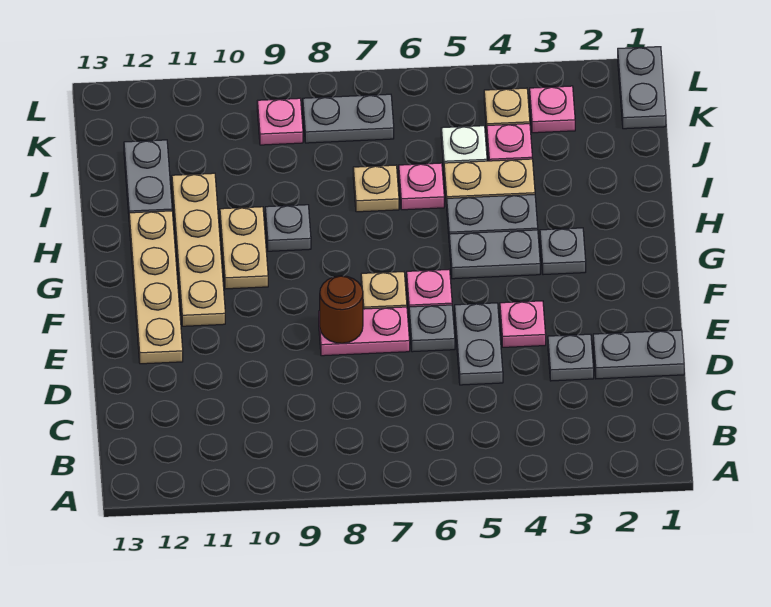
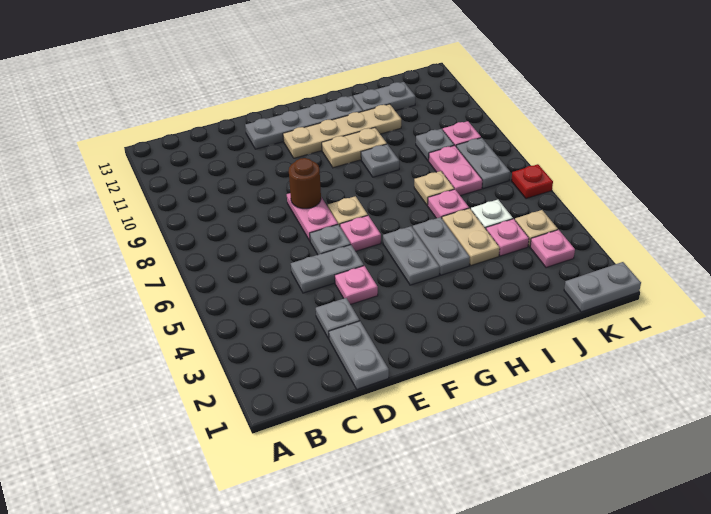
tan 1x4 plate [129,211,183,364] -> grey 1x4 plate [245,96,363,149]
grey 1x1 plate [540,228,586,275] -> grey 1x1 plate moved to [416,129,454,161]
none -> pink 1x2 plate [429,145,482,196]
none -> red 1x1 plate [511,164,553,199]

